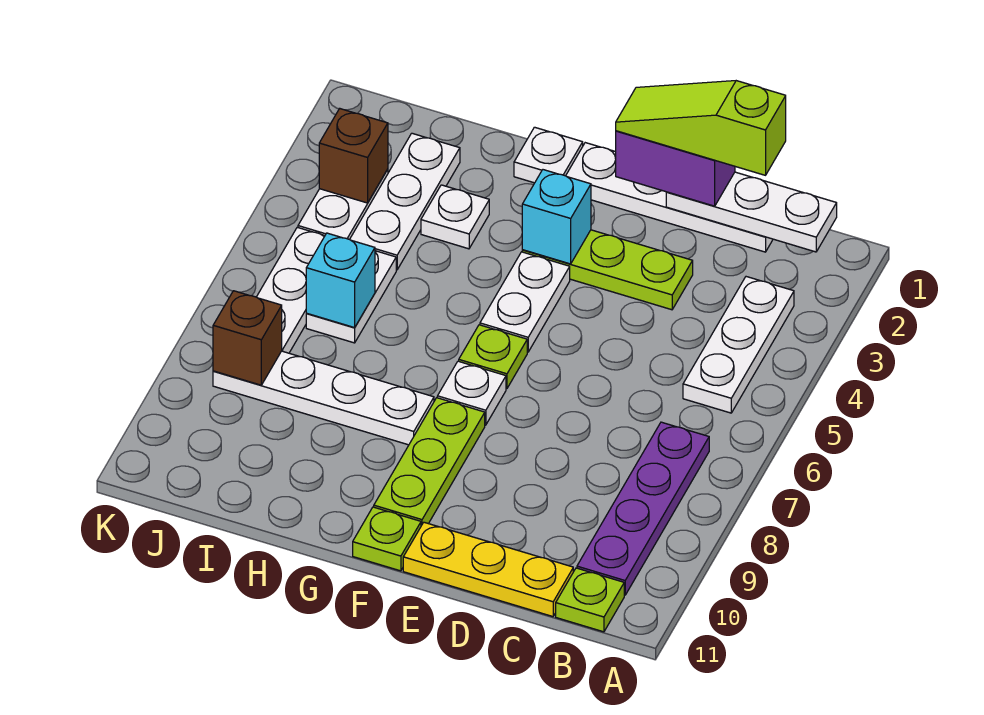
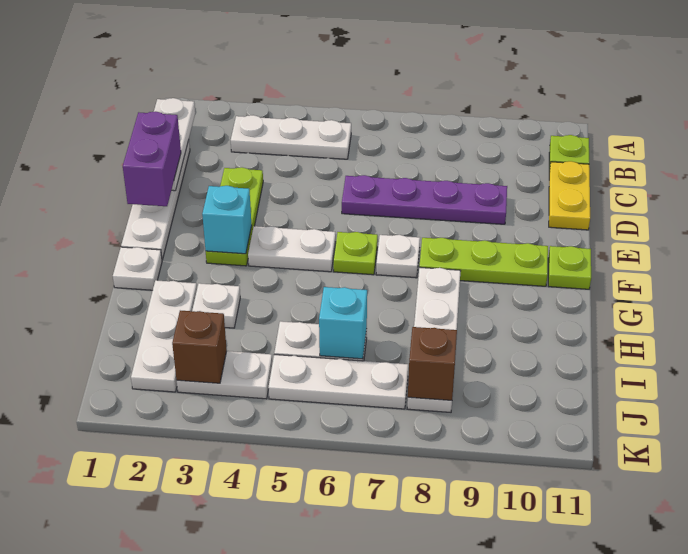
purple 1x4 plate [577,422,709,595] -> purple 1x4 plate moved to [342,175,507,224]
lime 1x3 slope [616,81,786,175] -> none
yellow 1x3 plate [403,522,573,617] -> yellow 1x2 plate [549,161,590,230]
white 1x3 plate [350,133,460,270] -> white 1x3 plate turned to [131,280,197,392]

